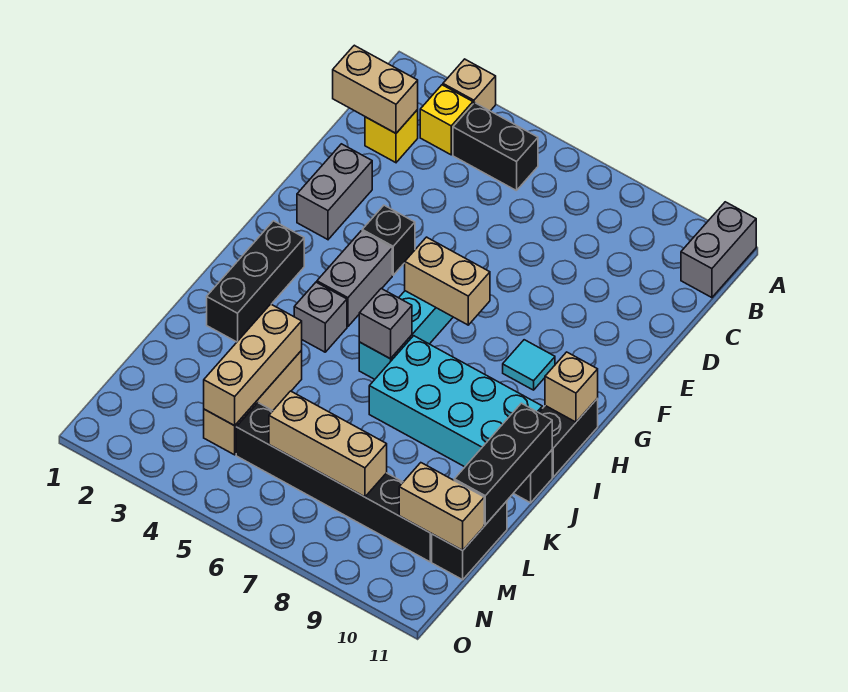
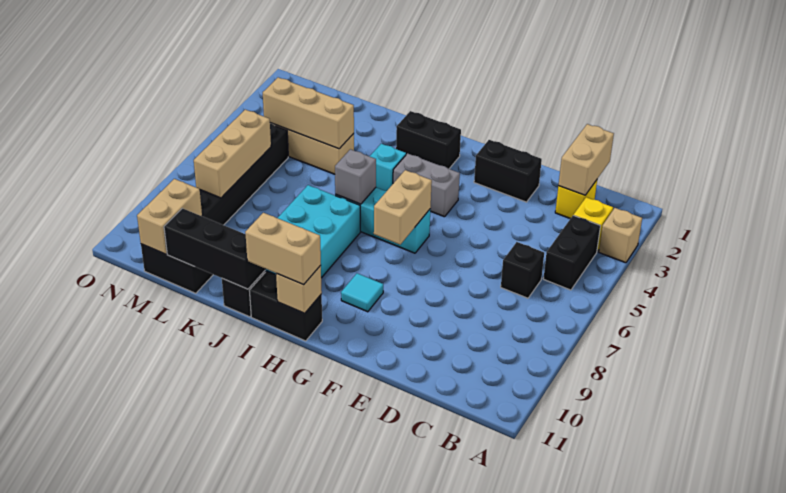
grey 1x2 brick [681,202,756,298] -> none
grey 1x2 brick [297,144,372,240] -> black 1x2 brick [474,140,542,202]
black 1x1 brick [362,205,415,275] -> black 1x1 brick moved to [501,242,544,298]
black 1x3 brick [207,221,304,342] -> black 1x2 brick [396,111,461,169]
none -> tan 1x2 brick [245,213,321,285]
grey 1x1 brick [294,282,347,352] -> cyan 1x1 brick [370,144,406,191]

